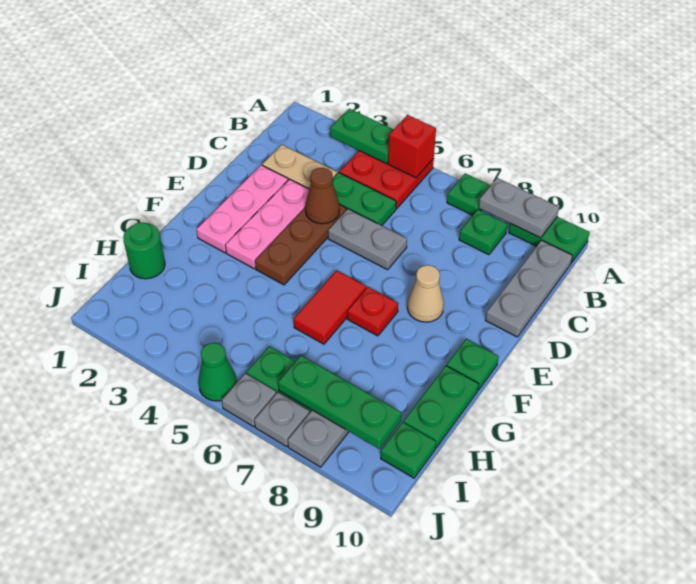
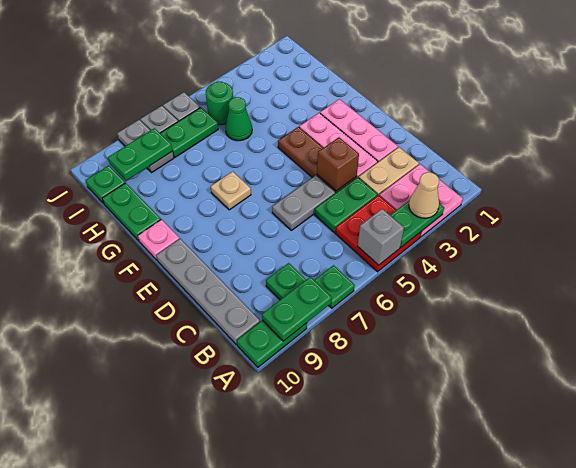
none -> pink 2x2 plate [379,164,463,237]
red 1x1 brick [388,115,436,178] -> grey 1x1 brick [358,209,404,265]
grey 1x2 plate [479,178,559,238] -> green 1x2 plate [262,277,332,341]
grey 1x3 plate [486,240,573,337] -> grey 1x4 plate [156,239,260,345]
brown 1x1 cone [305,168,340,224] -> brown 1x1 brick [317,137,359,191]
tan 1x1 cone [407,265,444,322] -> tan 1x1 cone moved to [409,172,439,218]
red 1x2 tile [294,270,366,344] -> none
red 1x1 plate [347,287,398,336] -> tan 1x1 plate [211,171,251,210]
green 1x1 plate [447,339,499,390] -> pink 1x1 plate [138,220,179,260]
green 1x1 round brick [123,223,165,279] -> green 1x1 round brick moved to [206,82,233,125]
green 1x3 plate [278,356,401,449] -> green 1x2 plate [108,128,172,181]
green 1x1 cone [198,343,237,401] -> green 1x1 cone moved to [225,97,252,141]

